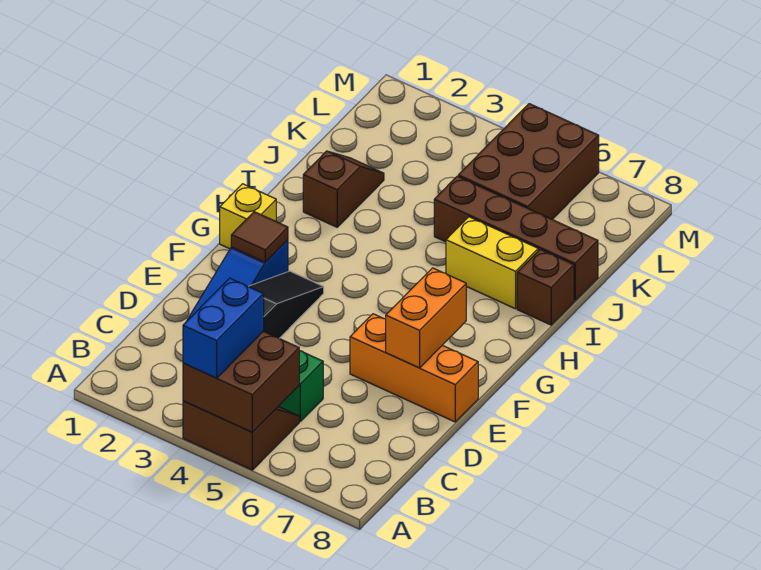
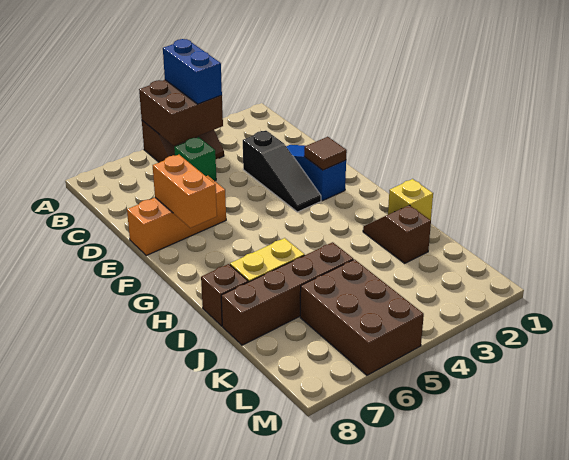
yellow 1x1 brick [220,184,276,249] -> yellow 1x1 brick moved to [388,179,433,220]
brown 1x2 slope [303,151,384,227] -> brown 1x2 slope turned to [363,205,431,263]

